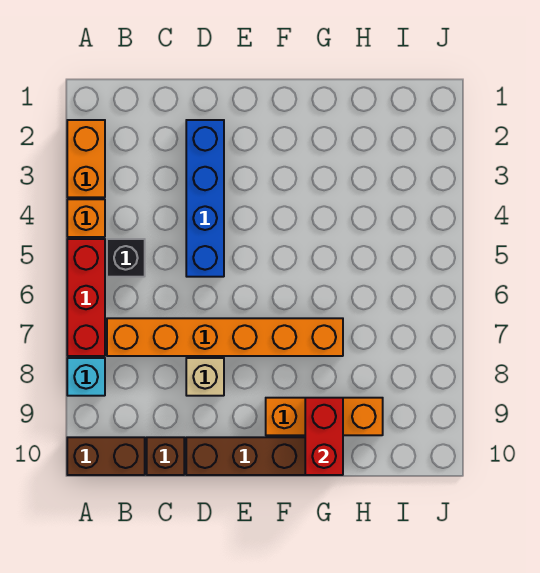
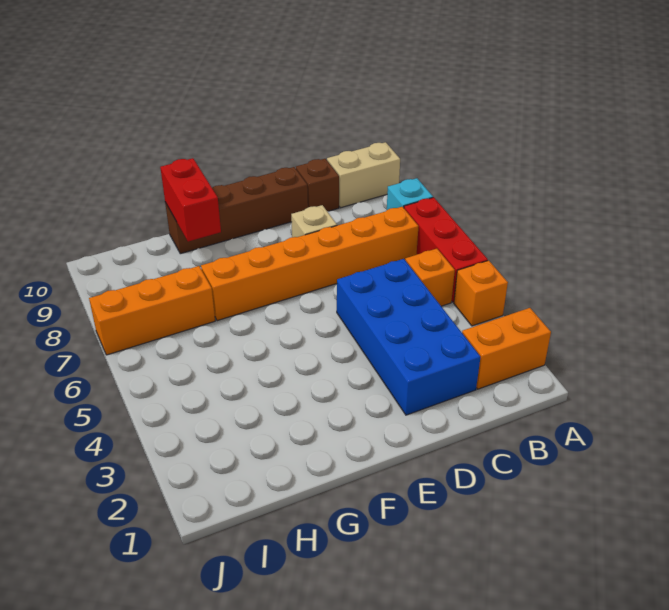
orange 1x2 brick [67,120,105,197] -> orange 1x2 brick turned to [462,308,551,389]
brown 1x2 brick [67,437,145,475] -> tan 1x2 brick [327,142,400,208]
black 1x1 brick [107,239,145,277] -> orange 1x1 brick [405,249,455,306]
blue 1x4 brick [186,120,224,277] -> blue 2x4 brick [337,259,480,415]
orange 1x3 brick [266,398,383,435] -> orange 1x3 brick moved to [89,266,215,355]

